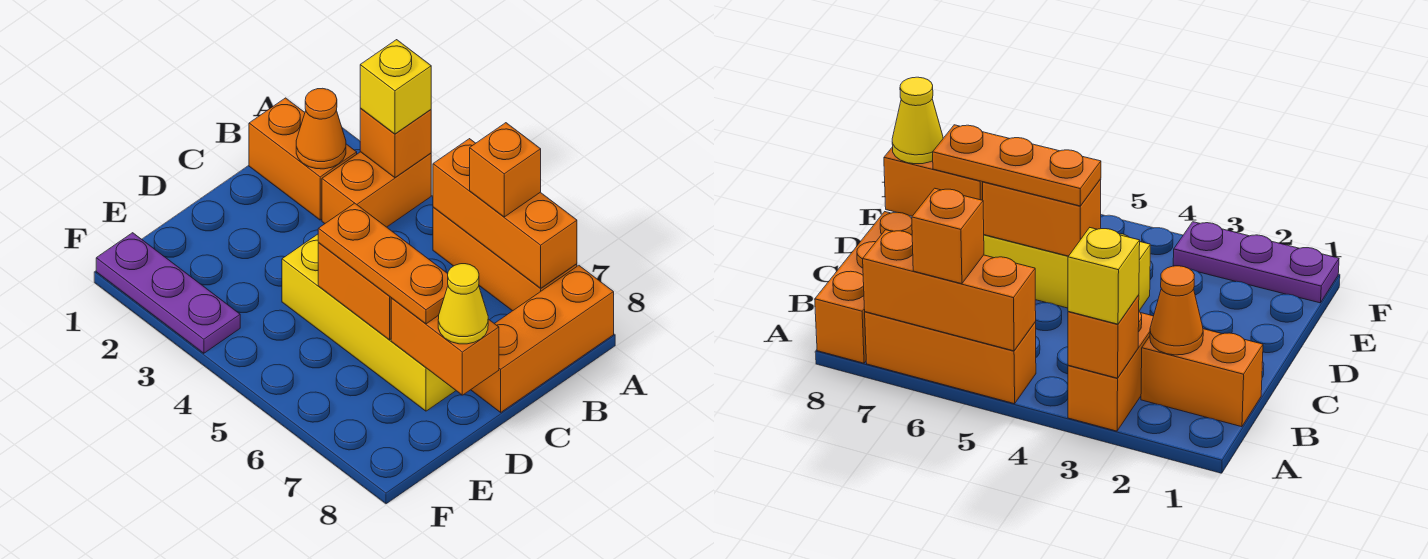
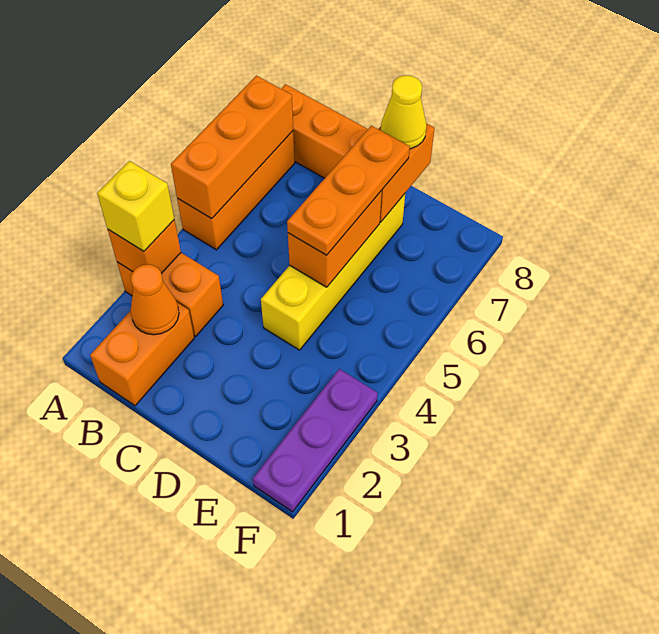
orange 1x1 brick [470,123,541,217] -> none

